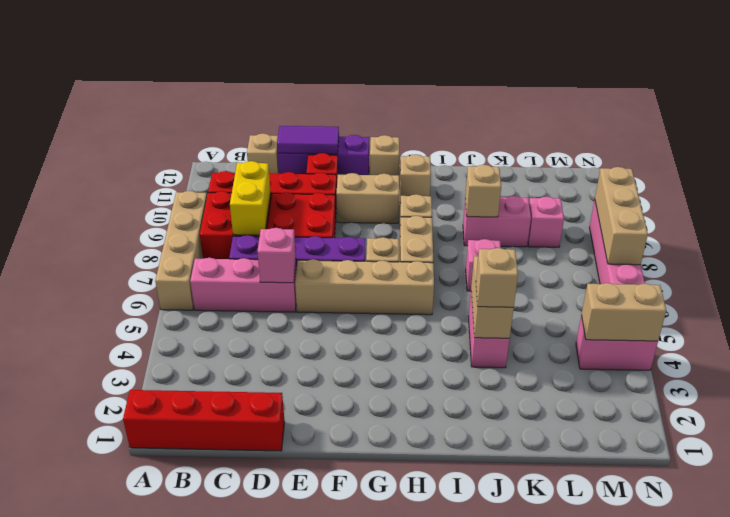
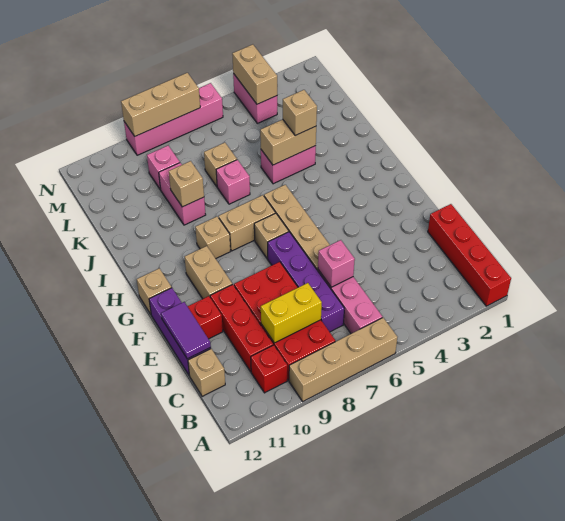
tan 1x1 brick [400,155,431,203] -> tan 1x1 brick moved to [204,143,237,186]

